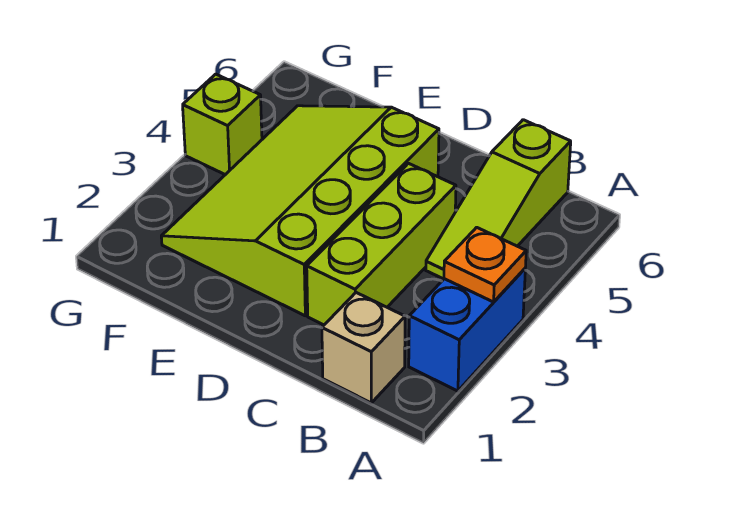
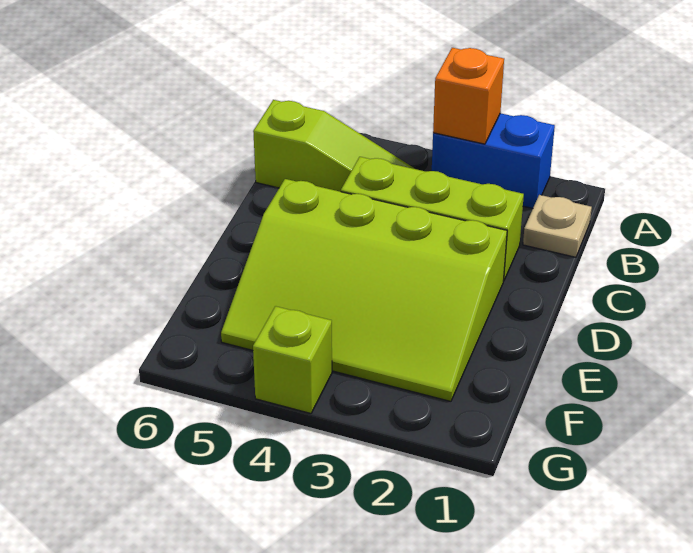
orange 1x1 plate [444,227,526,302] -> orange 1x1 brick [433,48,504,144]
tan 1x1 brick [322,293,405,403] -> tan 1x1 plate [523,195,592,257]

